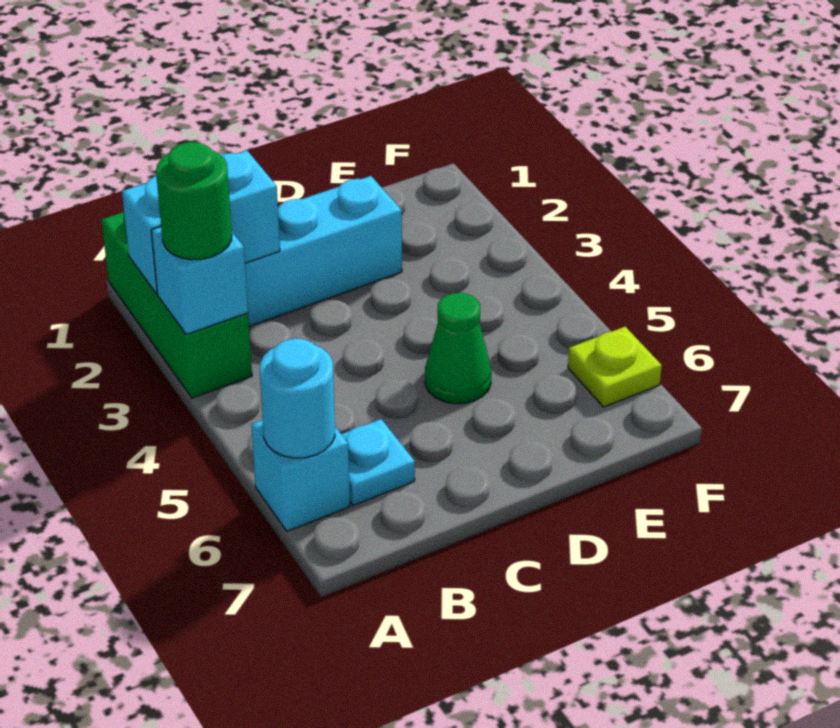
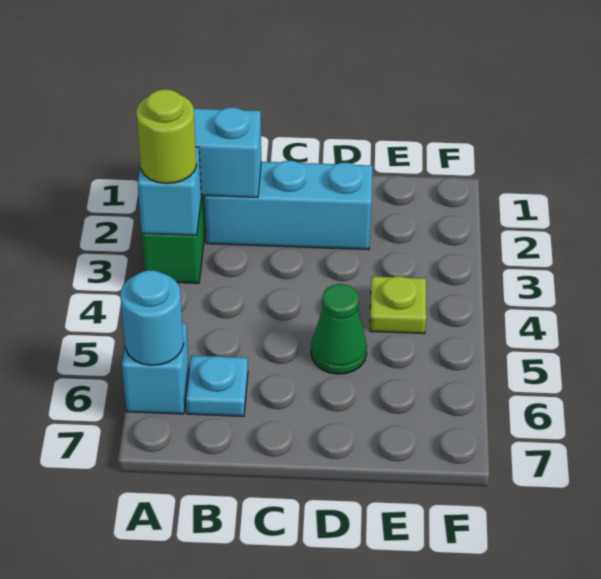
green 1x1 round brick [156,142,232,260] -> lime 1x1 round brick [136,89,197,184]
lime 1x1 plate [568,327,662,407] -> lime 1x1 plate moved to [370,276,426,334]

